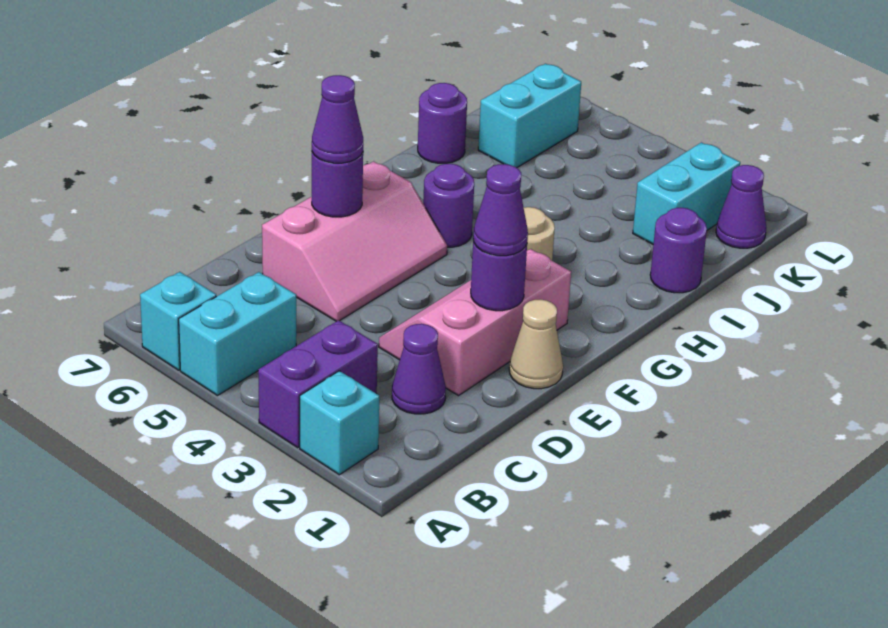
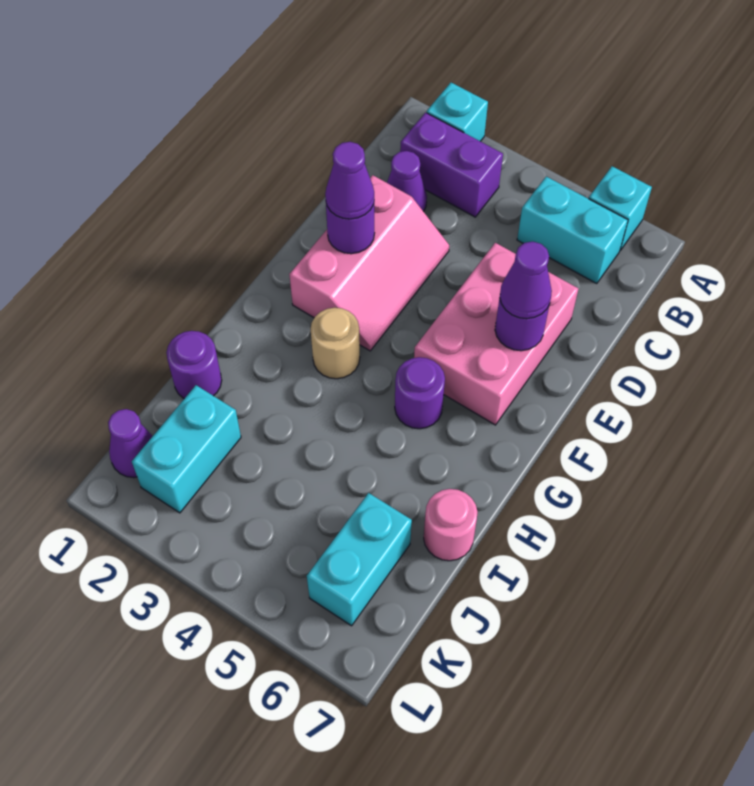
purple 1x2 brick [258,320,378,448] -> purple 1x2 brick turned to [400,113,503,217]
cyan 1x2 brick [179,272,296,396] -> cyan 1x2 brick turned to [517,177,628,284]
pink 2x3 slope [262,161,447,321] -> pink 2x3 brick [414,243,578,425]
tan 1x1 cone [509,299,563,389] -> none
purple 1x1 round brick [418,83,467,163] -> pink 1x1 round brick [424,489,478,561]

